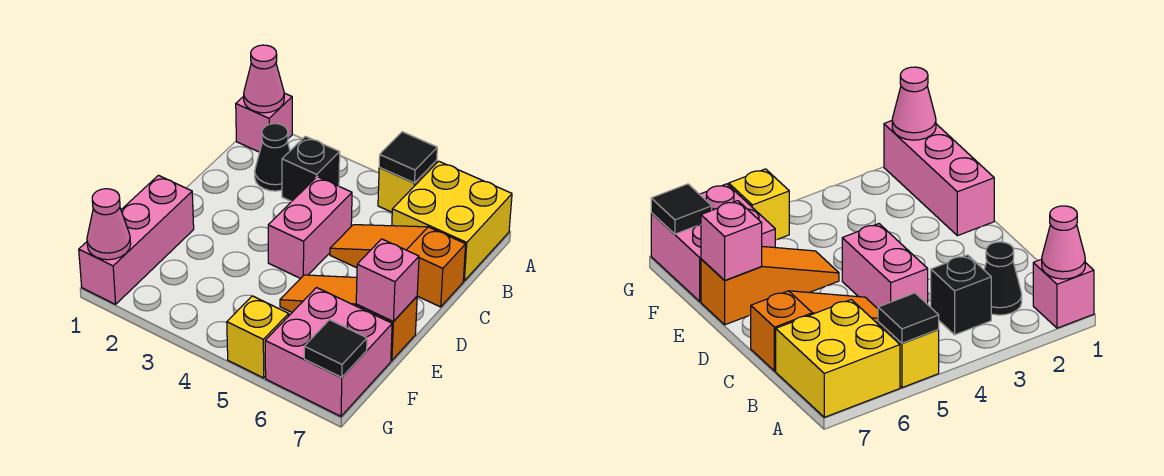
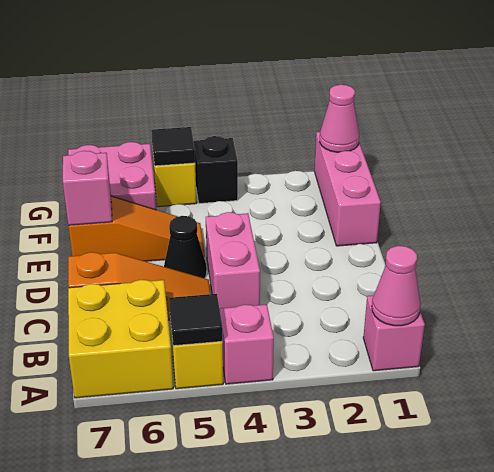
none -> pink 1x1 brick [220,304,274,384]
black 1x1 cone [255,124,290,191] -> black 1x1 cone moved to [164,216,207,278]
black 1x1 brick [282,136,340,202] -> black 1x1 brick moved to [194,136,238,203]
black 1x1 tile [304,320,367,378] -> black 1x1 tile moved to [151,127,195,166]

